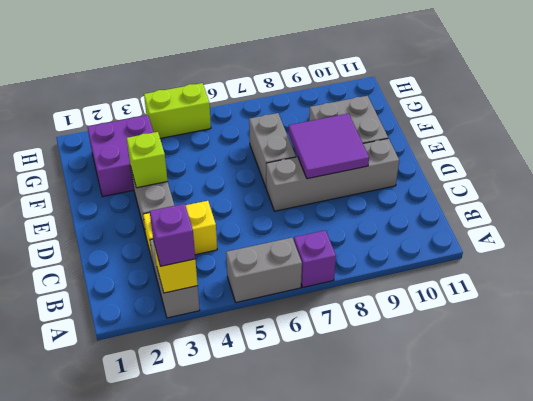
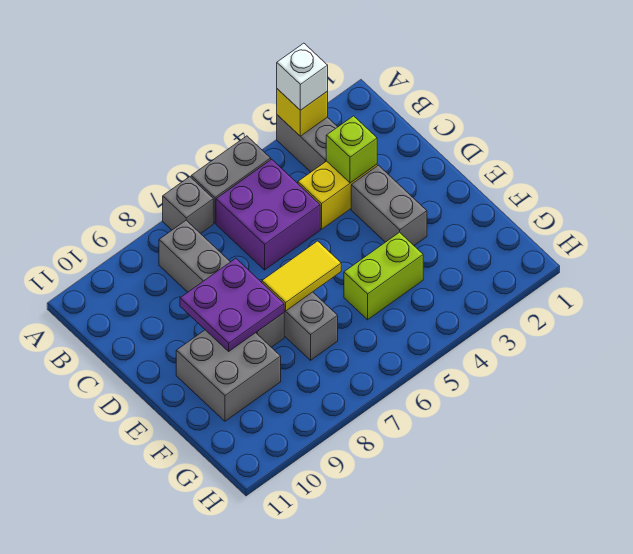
purple 1x1 brick [150,204,195,266] -> white 1x1 brick [277,43,328,110]
purple 1x1 brick [294,230,336,287] -> grey 1x1 brick [163,177,213,234]
grey 1x4 brick [266,138,399,211] -> grey 1x4 brick turned to [159,220,284,347]
purple 2x2 tile [289,114,369,179] -> purple 2x2 plate [180,258,284,351]
lime 1x1 brick [127,132,168,188] -> lime 1x1 brick moved to [326,116,377,183]
none -> yellow 1x2 tile [262,241,341,311]
purple 2x2 brick [87,115,153,197] -> purple 2x2 brick moved to [216,159,320,270]
lime 1x2 brick [144,83,211,138] -> lime 1x2 brick moved to [344,232,423,320]

